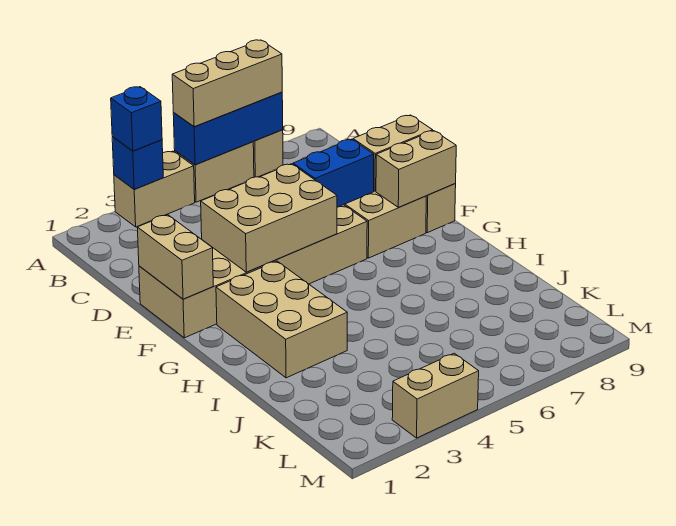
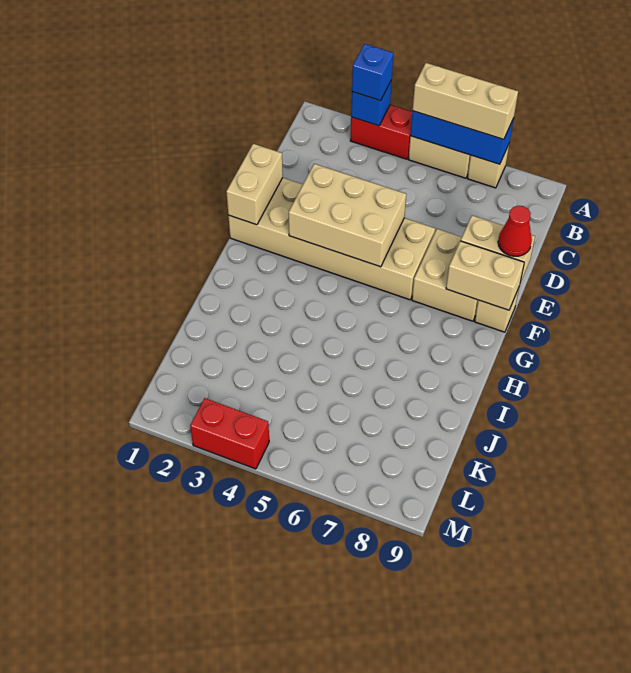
tan 1x2 brick [114,151,195,227] -> red 1x2 brick [350,105,412,159]
blue 1x2 brick [293,139,374,207] -> none
none -> red 1x1 cone [498,206,532,256]
tan 2x3 brick [216,261,347,378] -> none
tan 1x2 brick [392,353,479,438] -> red 1x2 brick [190,398,269,469]

